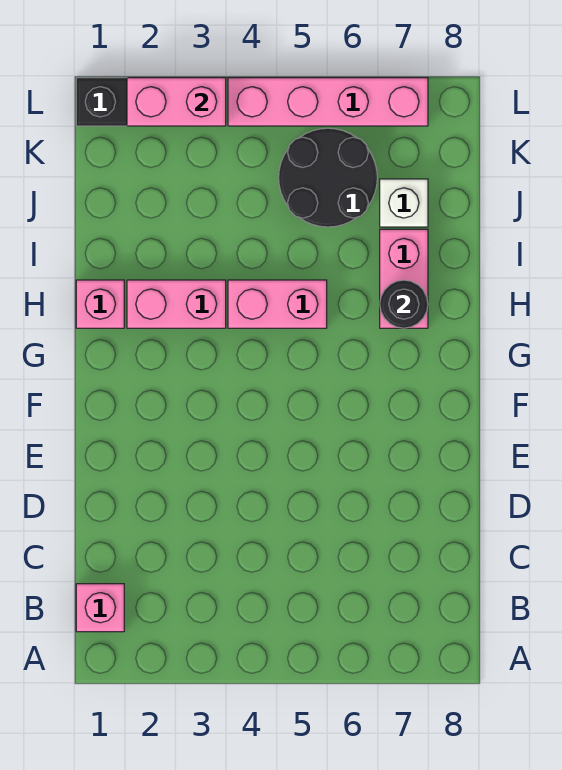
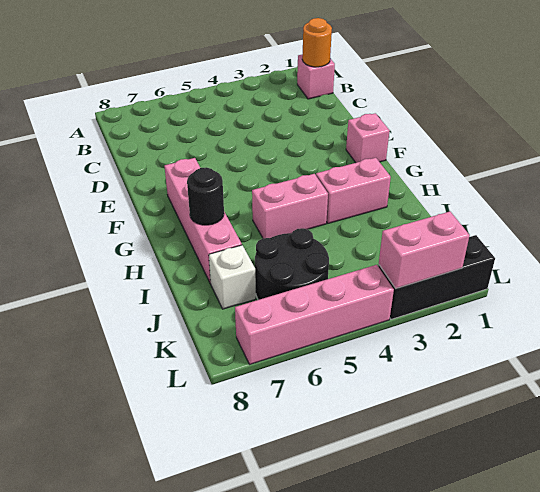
none -> orange 1x1 round brick [302,18,332,67]
pink 1x1 brick [76,280,124,328] -> pink 1x1 brick moved to [346,113,390,163]
pink 1x2 brick [380,229,428,328] -> pink 1x4 brick [164,158,242,283]

